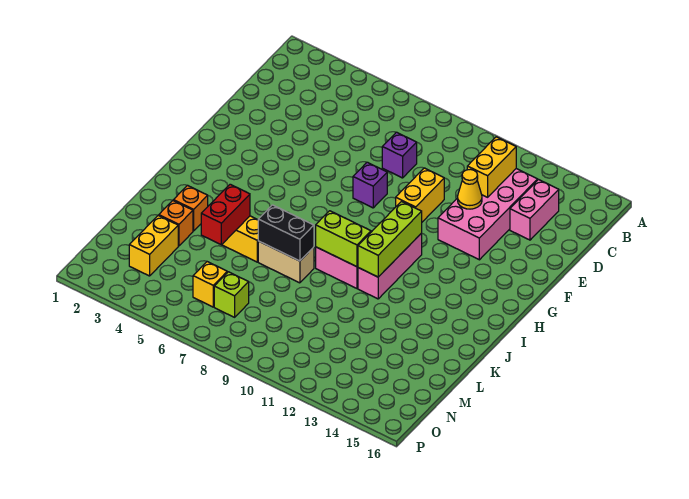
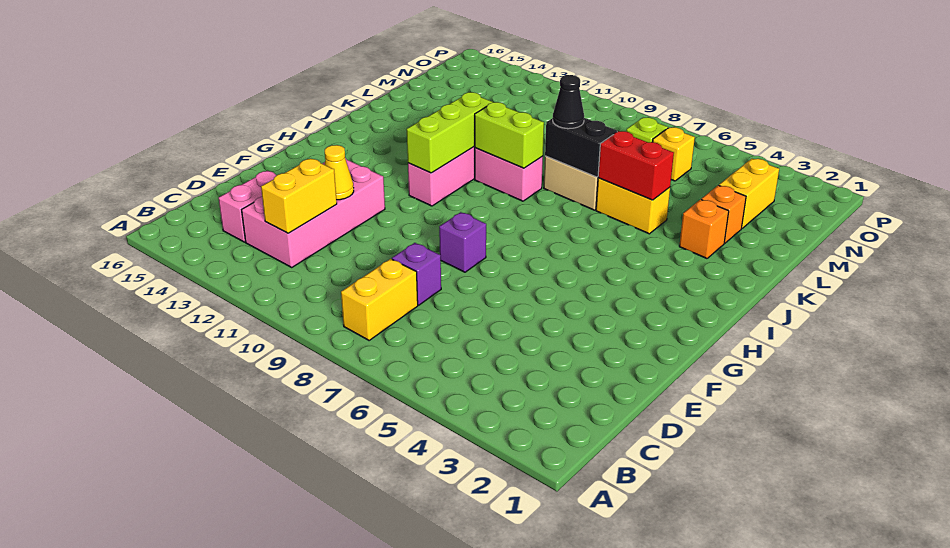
yellow 1x2 brick [396,168,444,222] -> yellow 1x2 brick moved to [341,259,418,340]
red 1x2 brick [201,184,250,245] -> red 1x2 brick turned to [598,131,674,200]
none -> black 1x1 cone [553,75,584,129]

